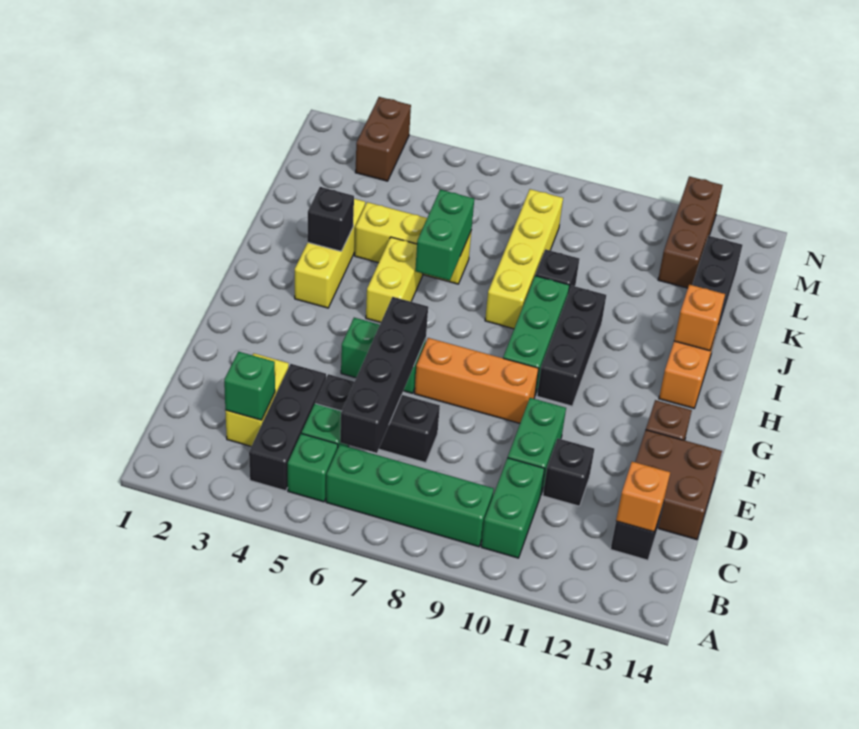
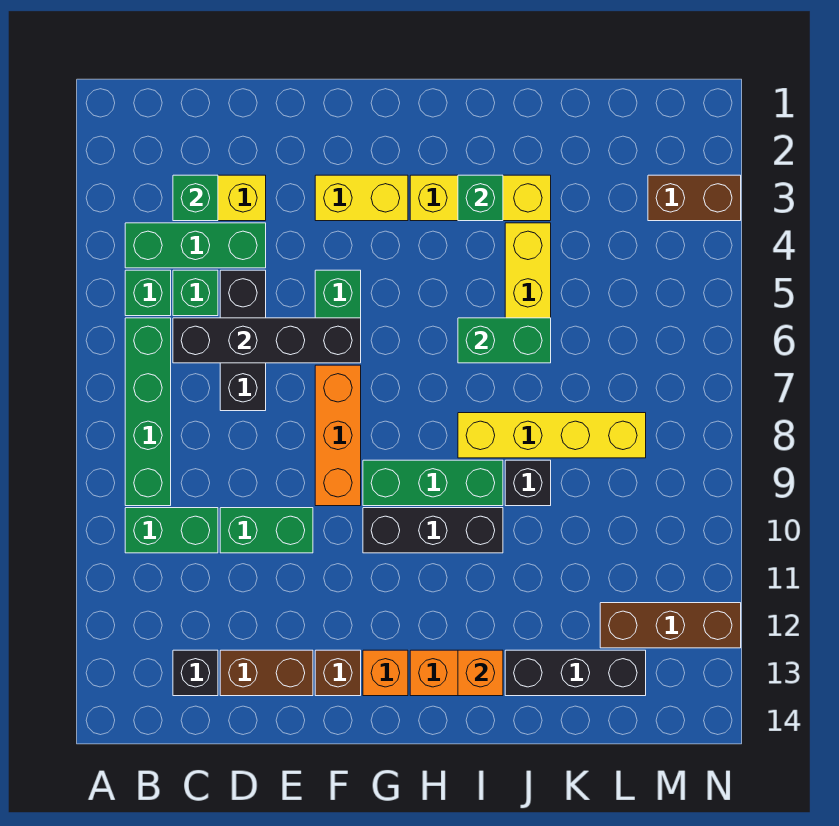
black 1x3 brick [249,364,326,491] -> green 1x3 brick [125,223,266,268]
orange 1x1 brick [616,462,670,532] -> orange 1x1 brick moved to [363,650,408,696]
black 1x1 brick [543,438,594,506] -> none
brown 2x2 brick [635,430,722,540] -> brown 1x2 brick [220,650,313,696]
yellow 1x2 brick [366,237,423,323] -> yellow 1x2 brick moved to [315,175,408,221]
black 1x1 brick [307,187,354,251] -> green 1x1 brick [458,175,503,221]

